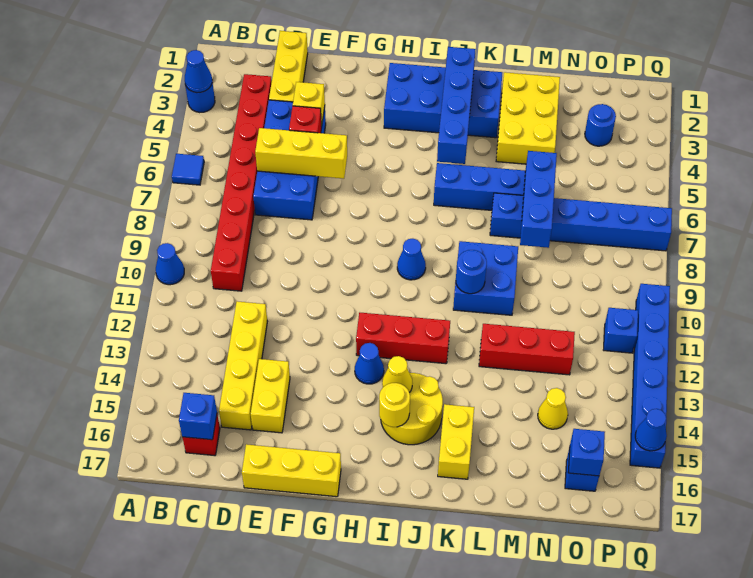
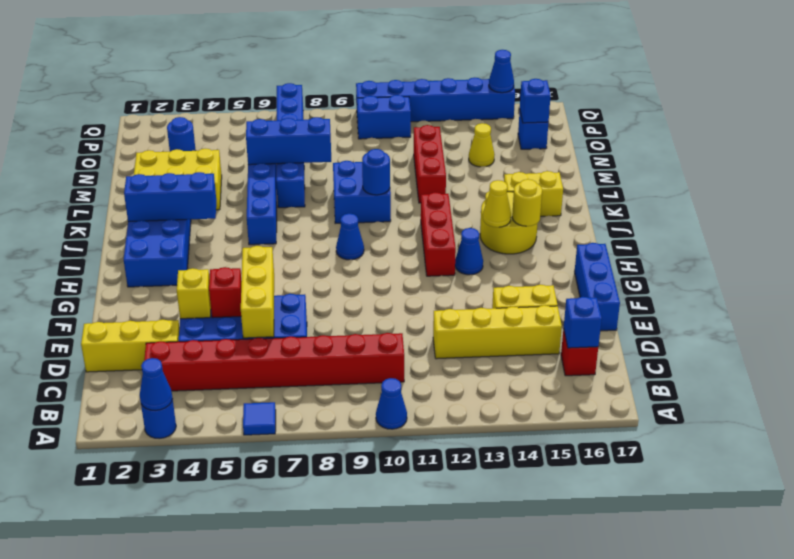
yellow 1x3 brick [242,444,341,497] -> blue 1x3 brick [575,243,620,331]
blue 1x4 brick [437,47,476,164] -> blue 1x3 brick [124,172,216,222]
blue 1x1 brick [604,308,638,353] -> blue 1x2 brick [357,95,411,139]

